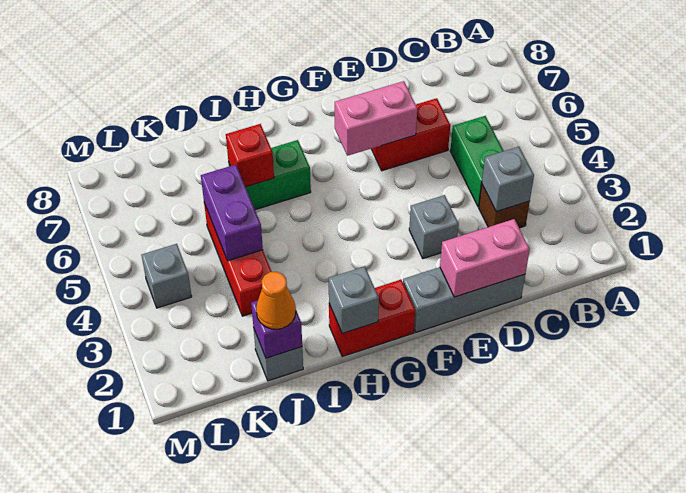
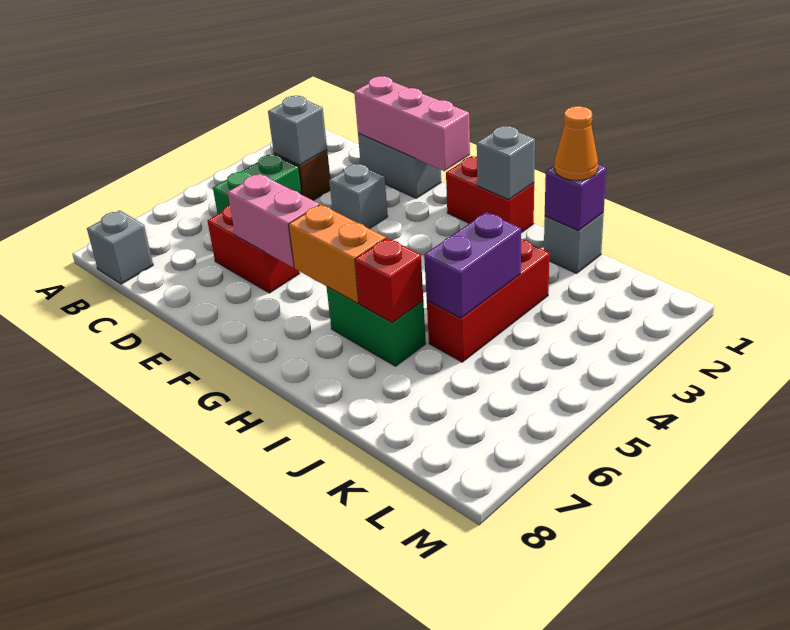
grey 1x3 brick [403,267,525,332] -> grey 1x2 brick [358,133,441,198]
pink 1x2 brick [440,219,530,297] -> pink 1x3 brick [354,76,470,171]
none -> orange 1x2 brick [289,204,386,303]
grey 1x1 brick [142,244,192,308] -> grey 1x1 brick moved to [87,210,153,284]

